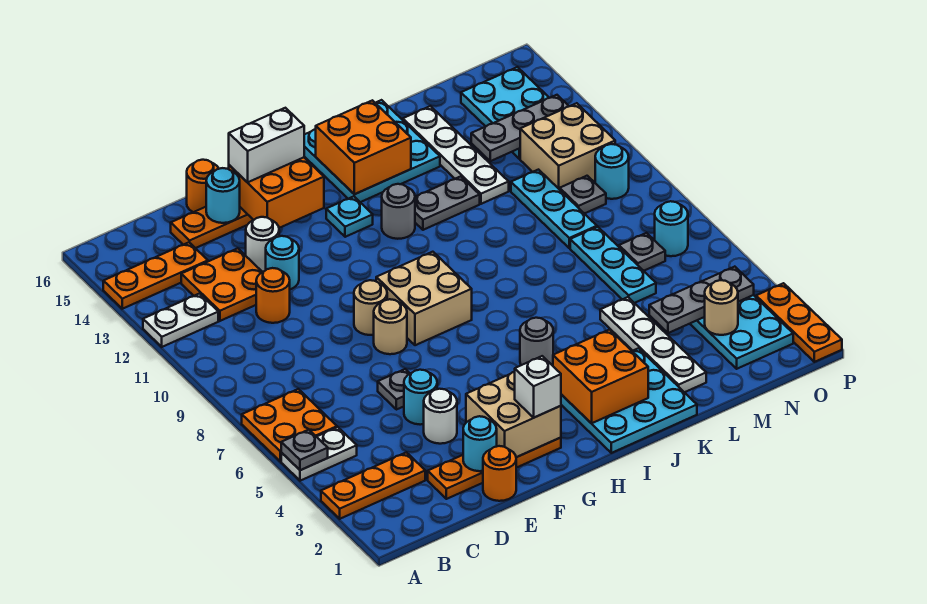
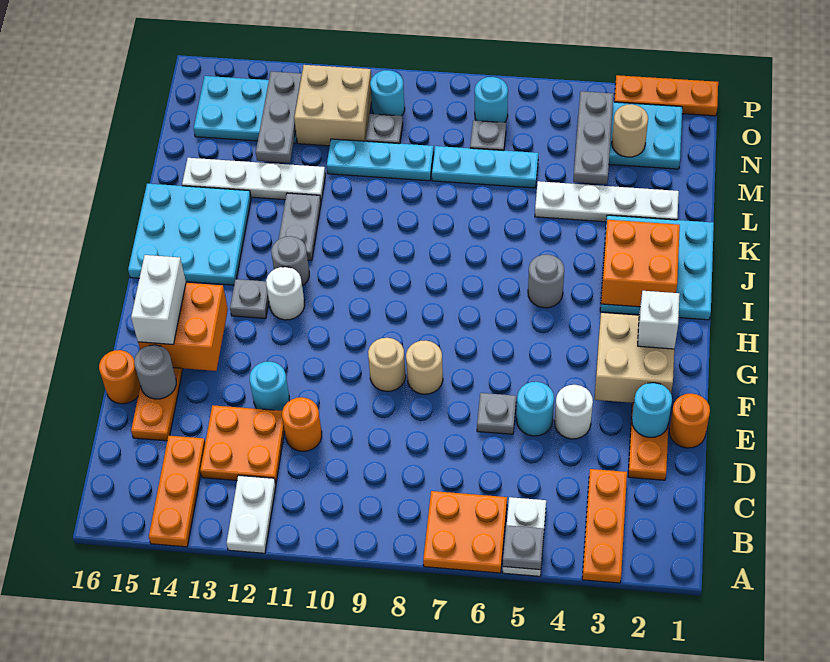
white 1x1 round brick [246,217,279,272] -> white 1x1 round brick moved to [266,267,305,320]
cyan 1x1 round brick [206,168,240,223] -> grey 1x1 round brick [134,345,176,399]
tan 2x2 brick [376,252,472,345] -> none
cyan 1x1 plate [326,196,373,237] -> grey 1x1 plate [230,279,269,318]
orange 2x2 brick [316,100,411,194] -> none

